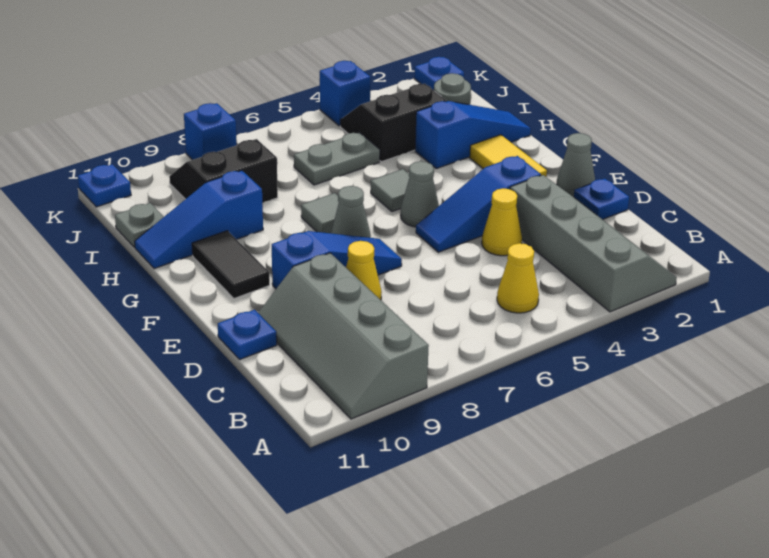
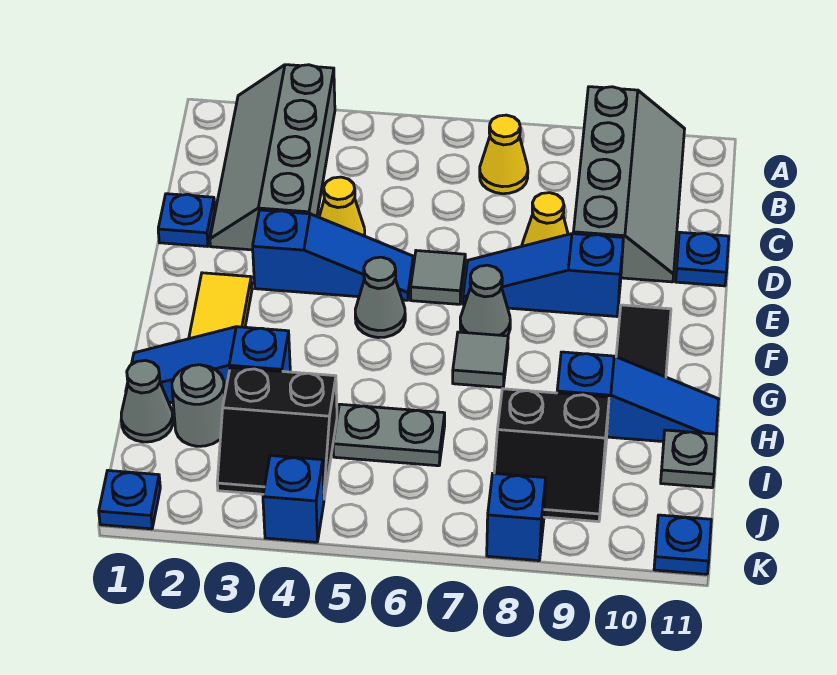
yellow 1x1 cone [497,243,539,313] -> yellow 1x1 cone moved to [480,115,528,194]
grey 1x1 cone [557,133,595,197] -> grey 1x1 cone moved to [121,360,173,442]
grey 1x1 tile [371,169,409,212] -> grey 1x1 tile moved to [411,251,465,304]

